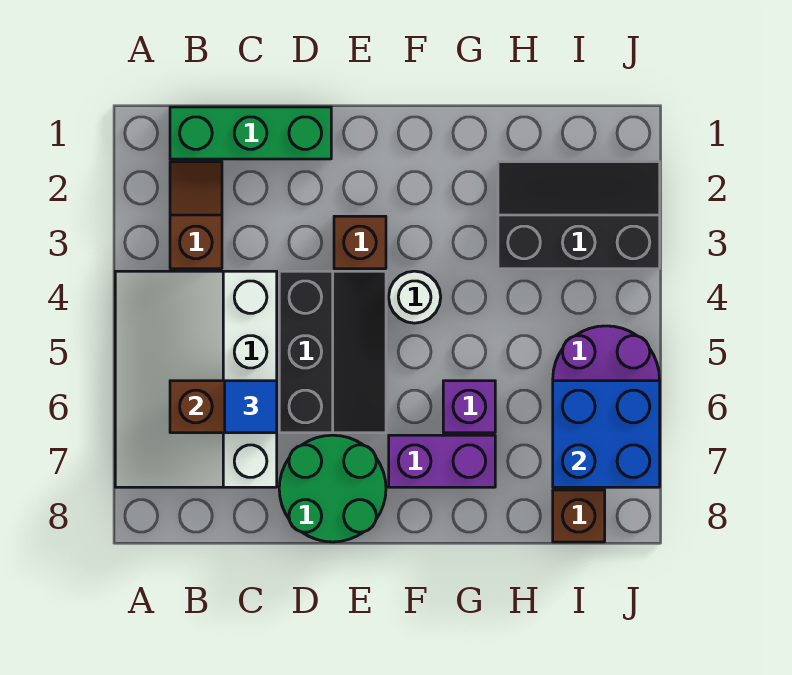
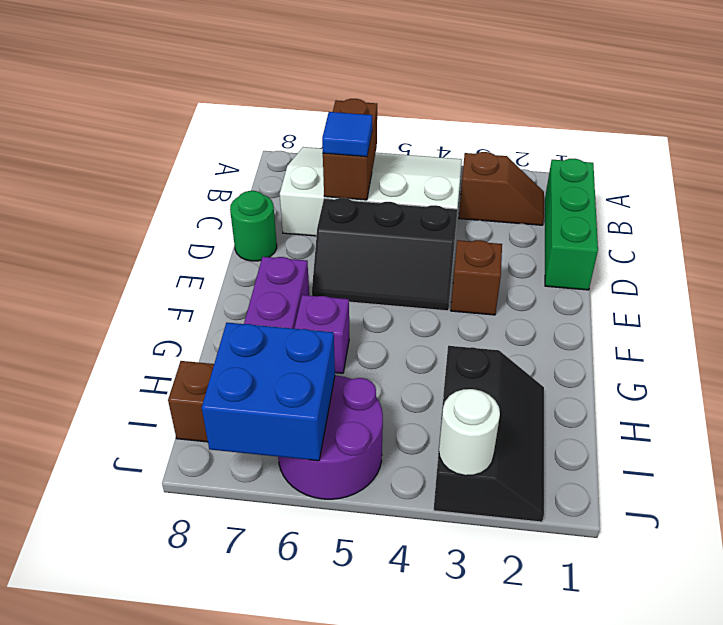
green 2x2 round brick [279,435,386,542] -> green 1x1 round brick [230,191,277,261]
white 1x1 round brick [389,271,441,323] -> white 1x1 round brick moved to [439,389,500,476]

